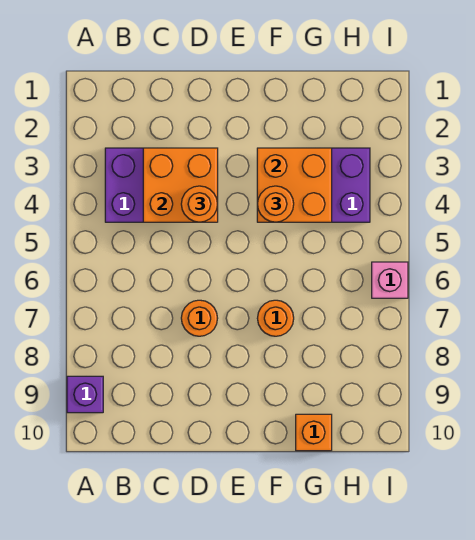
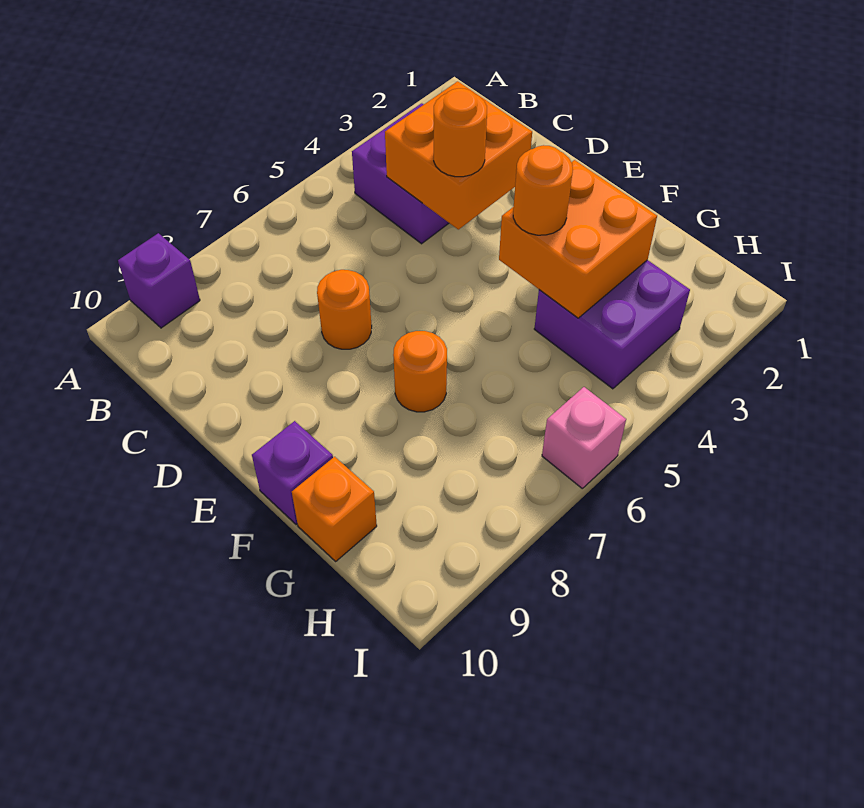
none -> purple 1x1 brick [252,421,333,524]

